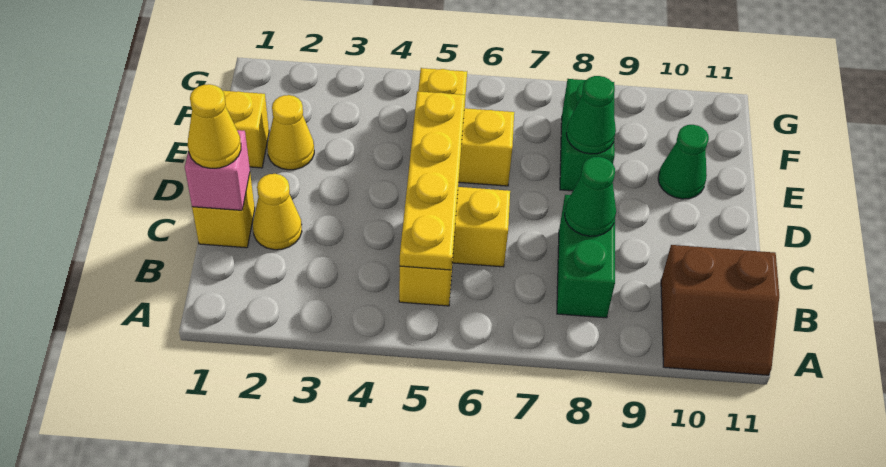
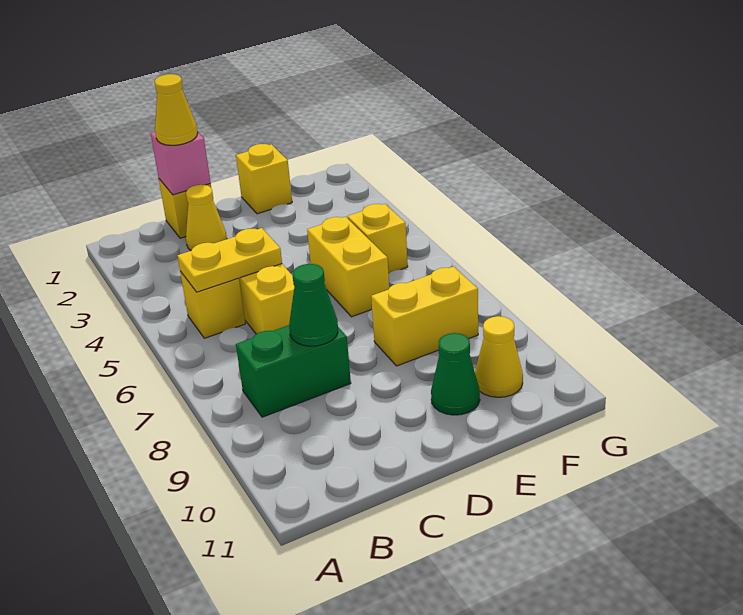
brown 2x2 slope [661,245,779,375] -> none
yellow 1x4 plate [400,91,465,270] -> yellow 1x2 plate [178,228,282,292]
yellow 1x1 cone [267,95,314,170] -> yellow 1x1 cone moved to [475,316,523,397]
green 1x2 brick [560,79,615,191] -> yellow 1x2 brick [371,267,478,366]
green 1x1 cone [566,76,616,154] -> none

